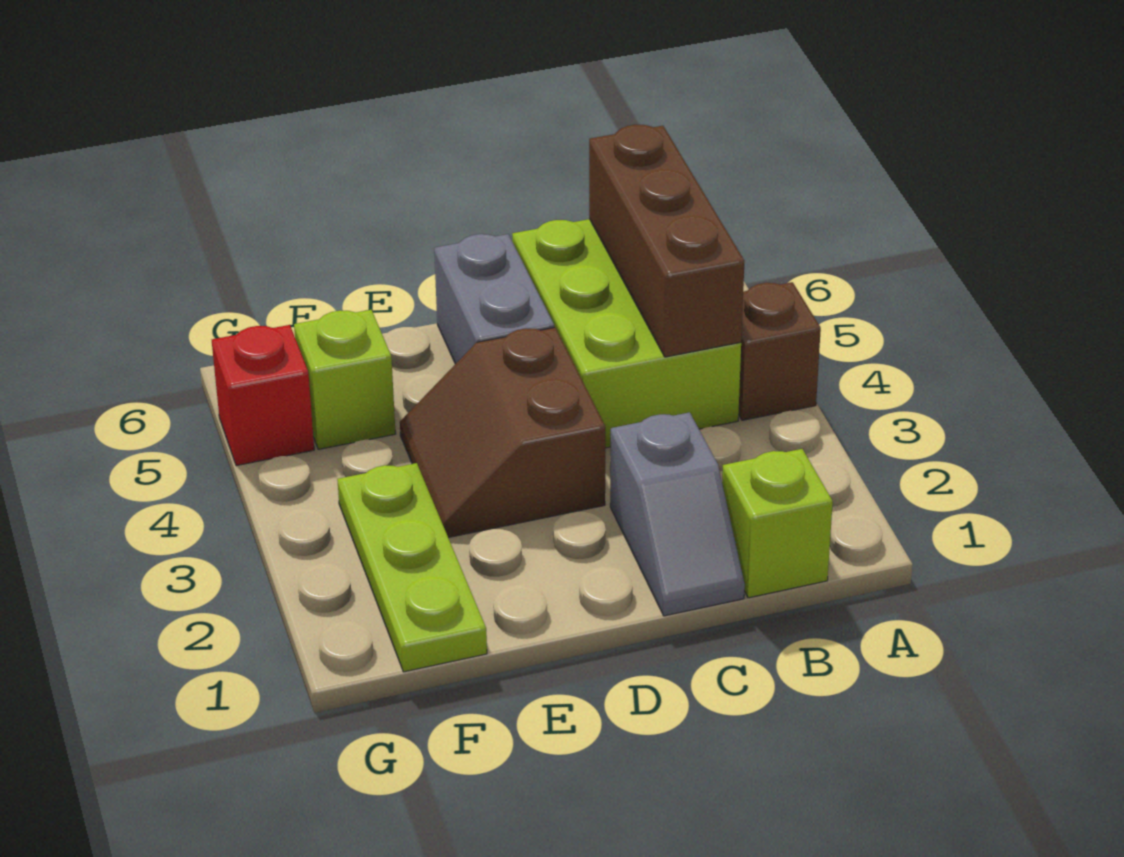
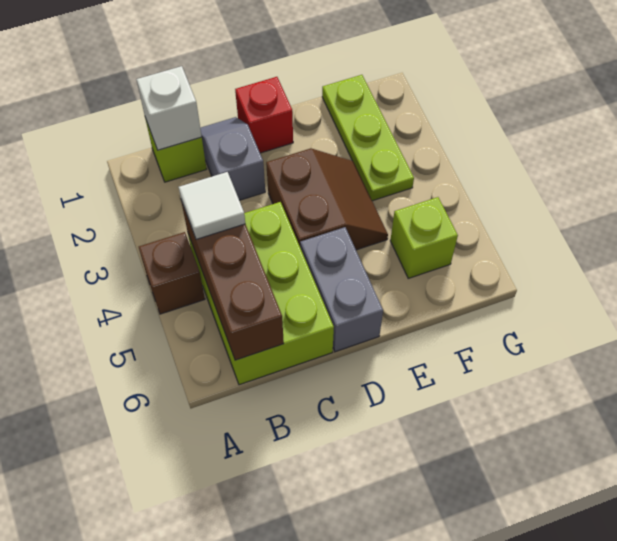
none -> white 1x1 brick [136,66,202,150]
none -> white 1x1 tile [179,172,245,239]
red 1x1 brick [212,325,314,466] -> red 1x1 brick moved to [235,77,293,153]

